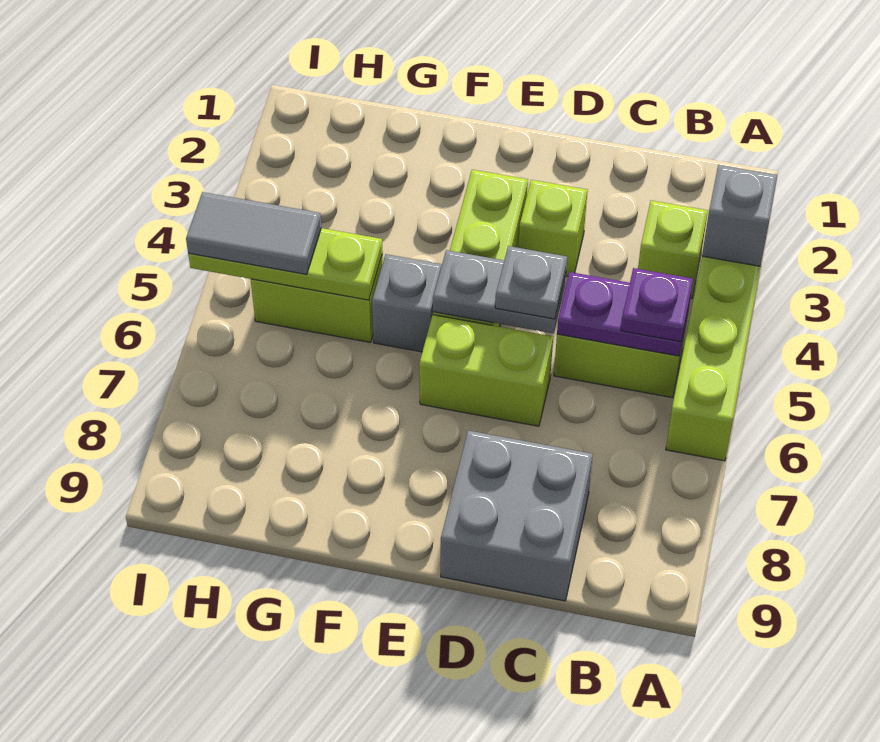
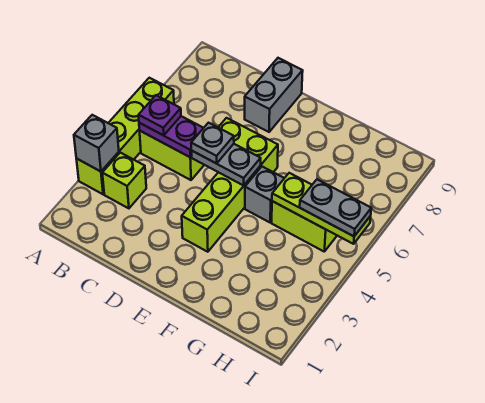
grey 2x2 brick [441,431,593,601] -> grey 1x2 brick [245,58,303,132]
lime 1x1 brick [519,180,588,277] -> none
grey 1x2 tile [186,192,321,274] -> grey 1x2 plate [300,180,371,236]

